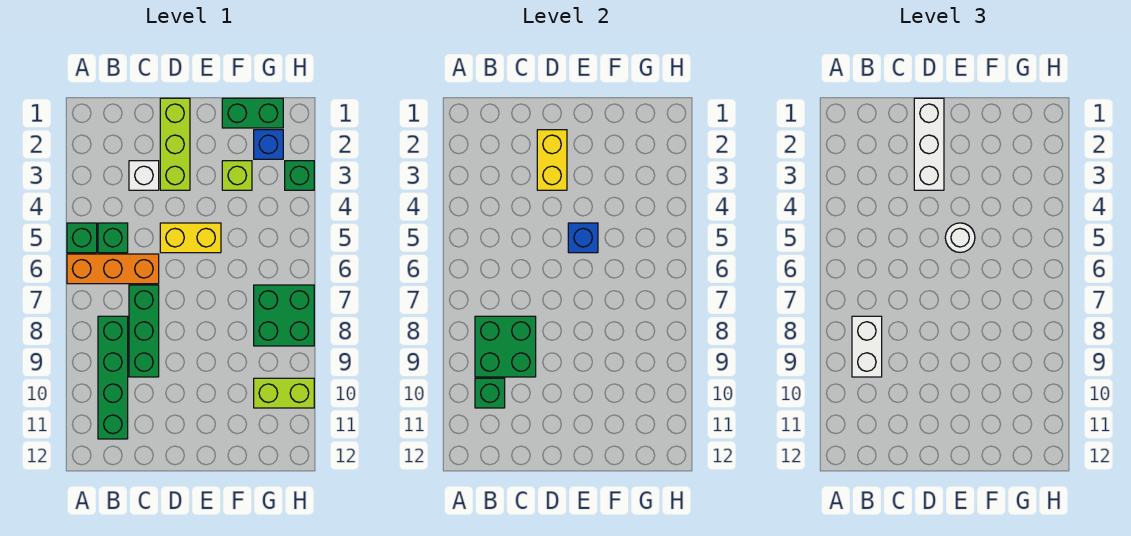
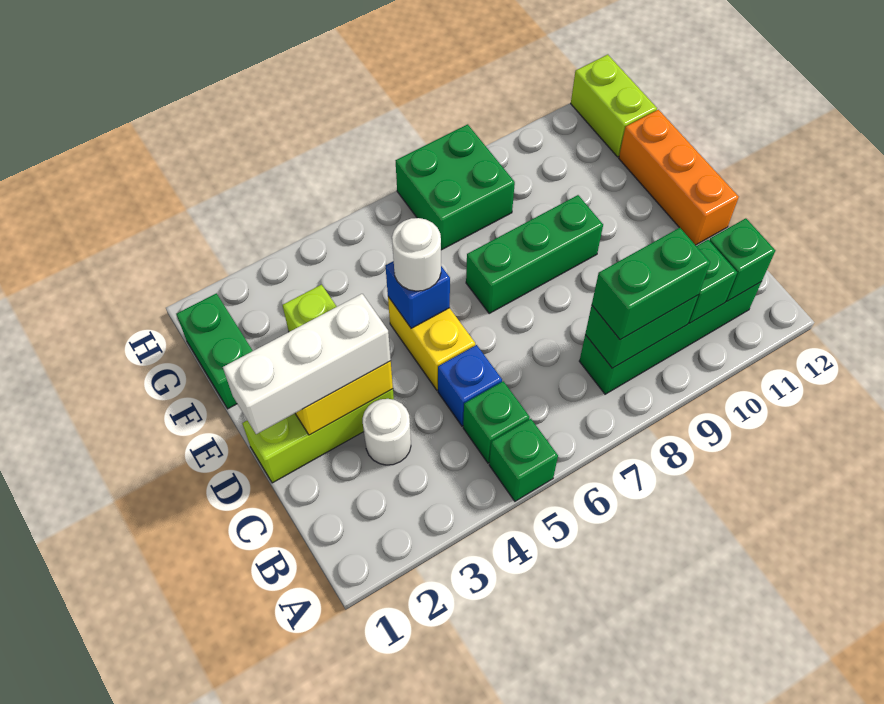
orange 1x3 brick [67,254,159,284] -> orange 1x3 brick moved to [619,110,739,245]
green 2x2 brick [475,316,536,377] -> green 1x2 brick [585,295,698,368]
white 1x2 brick [852,316,882,377] -> green 1x2 brick [592,228,710,340]
white 1x1 brick [129,161,159,190] -> white 1x1 round brick [363,399,411,465]
green 1x3 brick [129,285,159,377] -> green 1x3 brick moved to [466,195,603,313]
blue 1x1 brick [254,130,283,159] -> blue 1x1 brick moved to [438,345,502,426]
lime 1x2 brick [254,378,314,408] -> lime 1x2 brick moved to [571,55,657,157]
green 1x1 brick [285,161,314,190] -> green 1x1 brick moved to [709,218,775,301]

